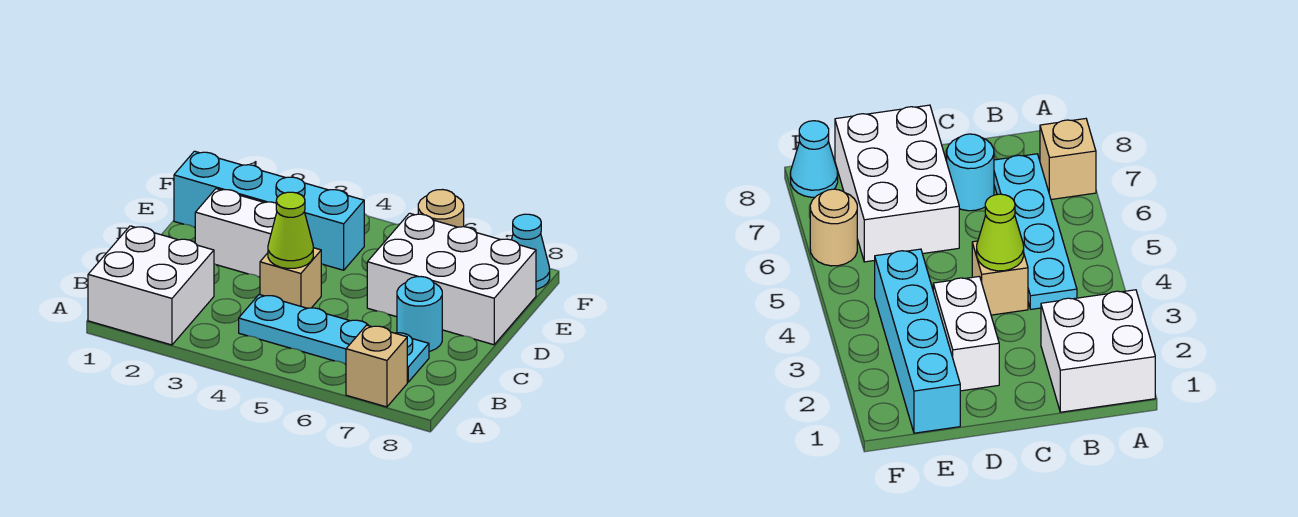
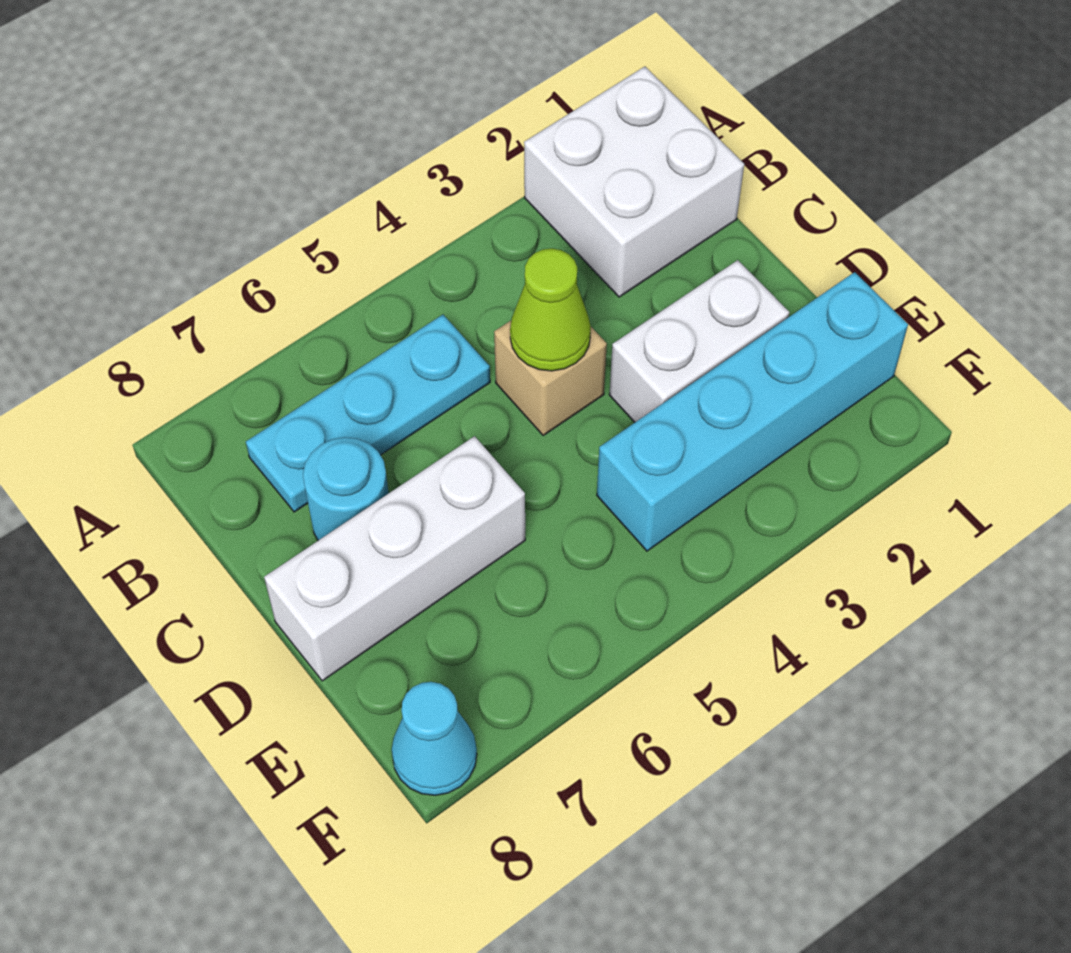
tan 1x1 brick [346,325,407,407] -> none
cyan 1x4 plate [239,295,429,382] -> cyan 1x3 plate [246,315,490,512]
white 2x3 brick [367,213,536,345] -> white 1x3 brick [264,436,525,681]
tan 1x1 round brick [418,190,464,227] -> none

